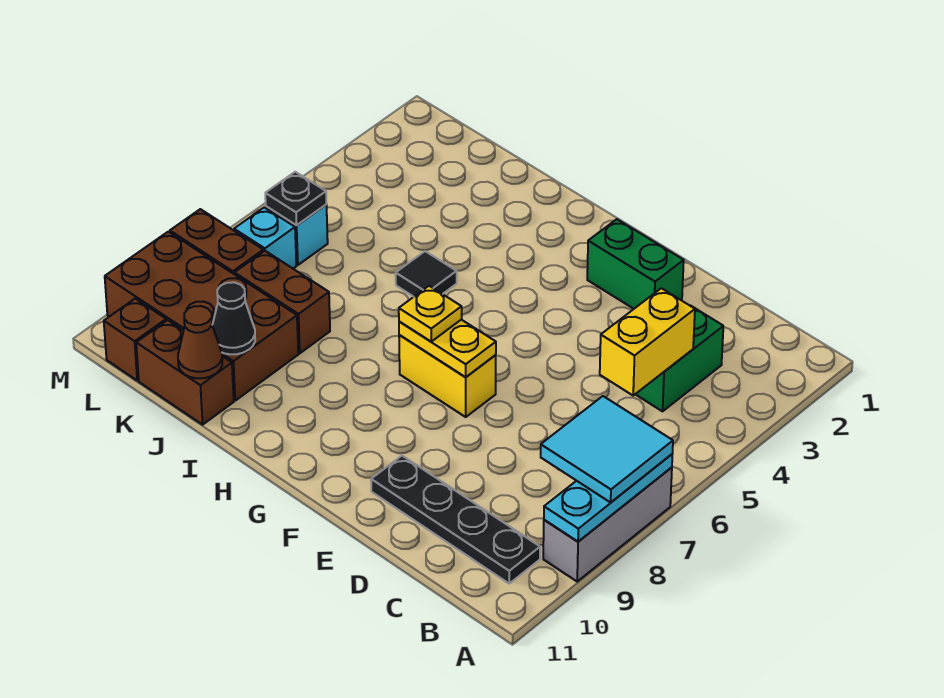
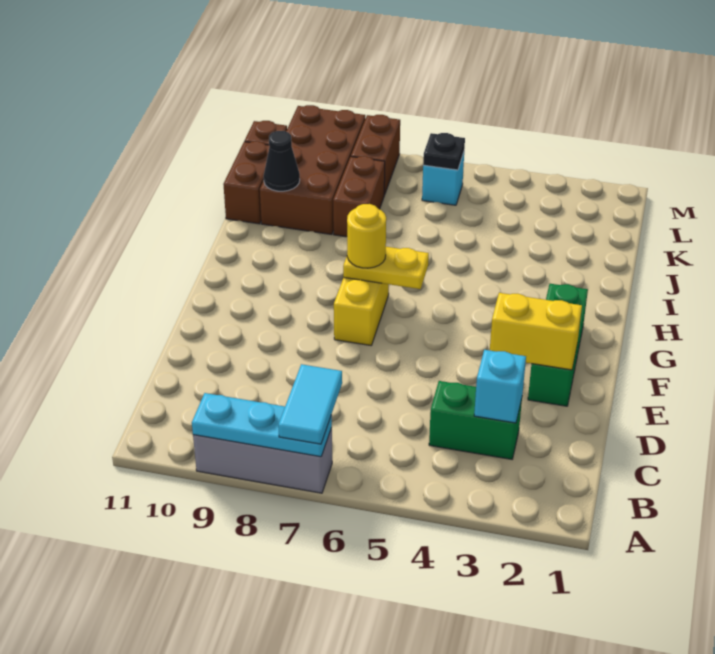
cyan 2x2 tile [541,396,673,502] -> cyan 1x2 tile [278,364,342,444]
black 1x4 plate [371,456,540,583] -> none
yellow 1x2 brick [600,288,695,395] -> yellow 1x2 brick moved to [490,293,582,370]
green 1x2 brick [587,219,684,309] -> green 1x3 brick [528,284,588,406]
yellow 1x2 plate [399,320,496,377] -> yellow 1x2 plate turned to [343,247,429,289]
yellow 1x1 plate [399,286,462,342] -> yellow 1x1 round brick [347,204,386,268]
black 1x1 tile [396,251,457,297] -> none
brown 1x1 cone [178,306,222,378] -> none
cyan 1x1 brick [234,207,296,268] -> cyan 1x1 brick moved to [474,350,526,423]

